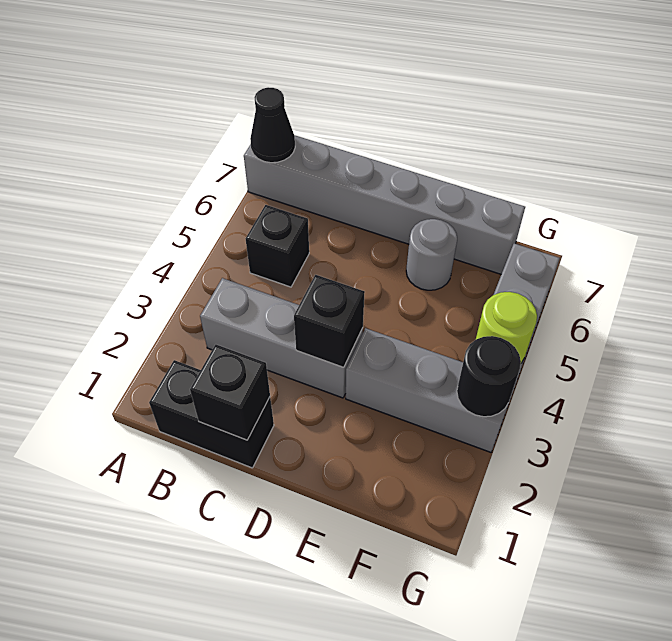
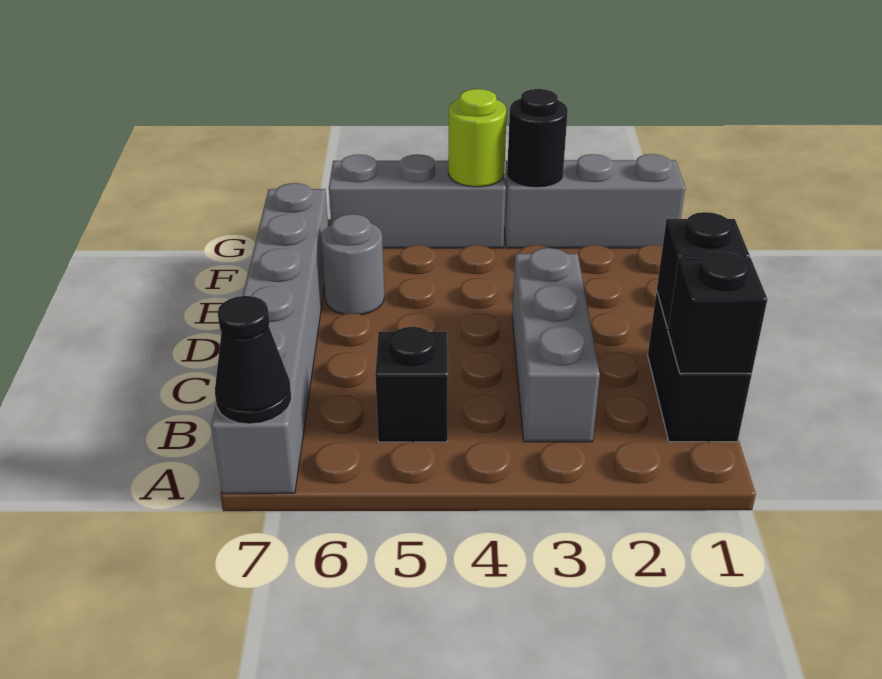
black 1x1 brick [294,275,365,367] -> black 1x1 brick moved to [668,252,767,373]
grey 1x3 brick [346,328,516,452] -> grey 1x3 brick turned to [504,154,685,248]

